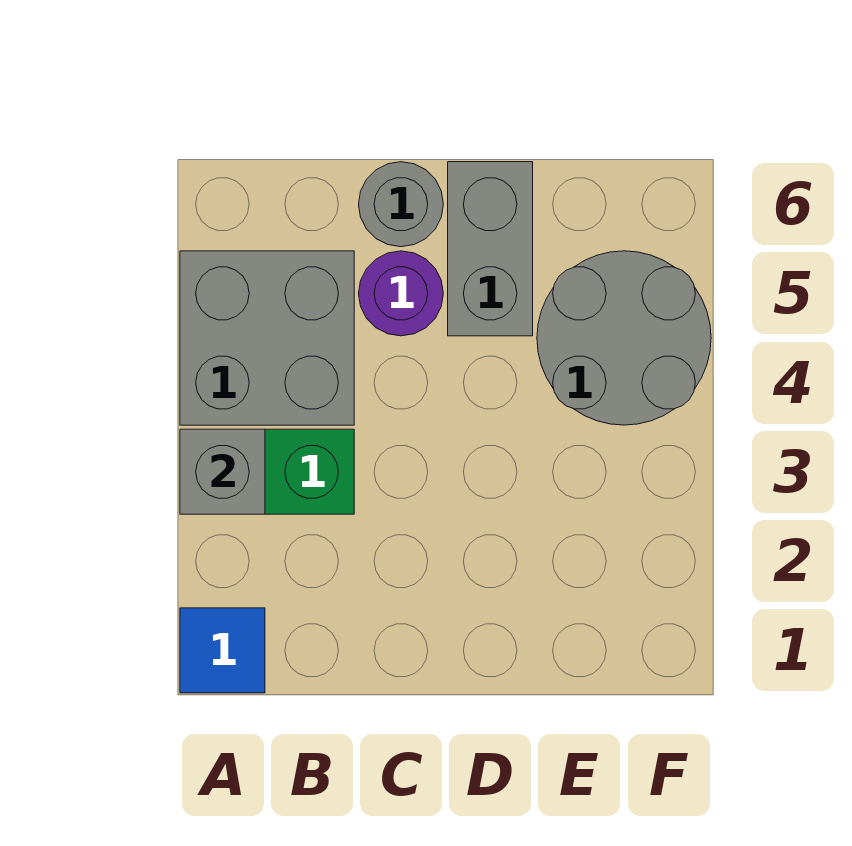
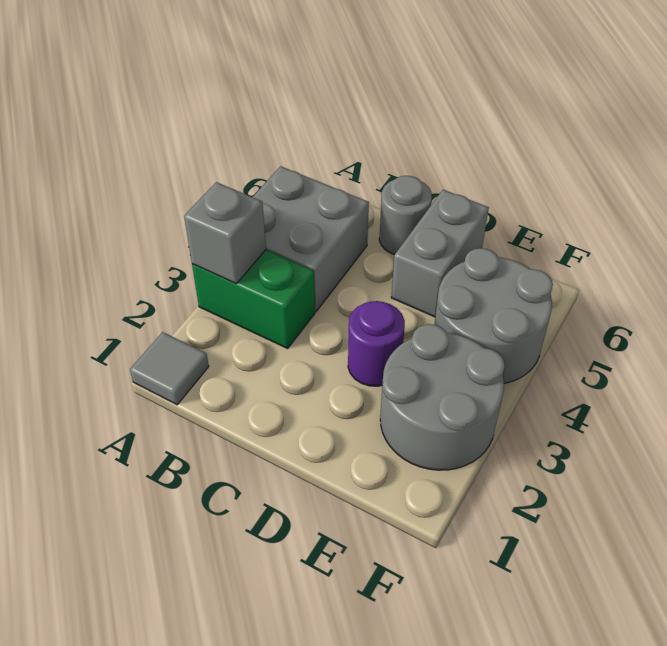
blue 1x1 tile [180,608,265,693] -> grey 1x1 tile [130,332,209,405]
purple 1x1 round brick [359,251,443,336] -> purple 1x1 round brick moved to [348,301,405,386]
none -> grey 2x2 round brick [380,324,505,470]

